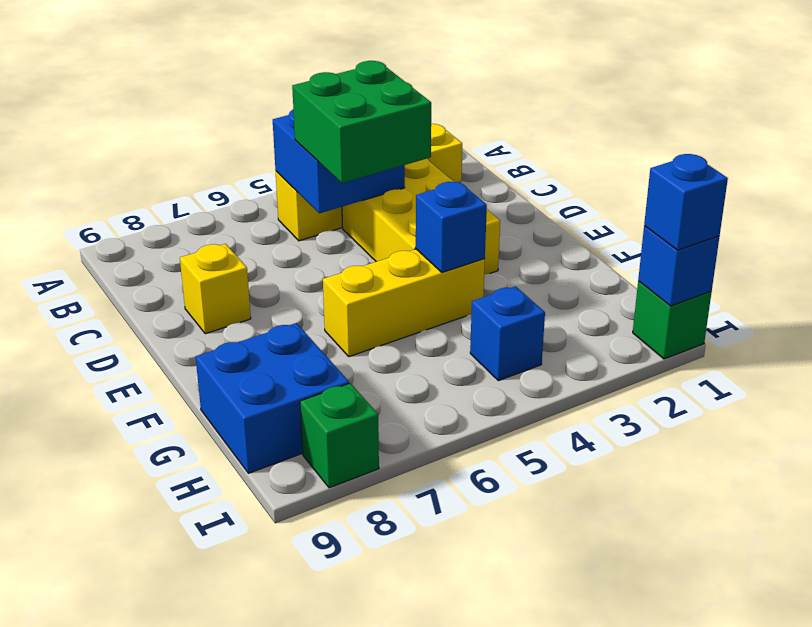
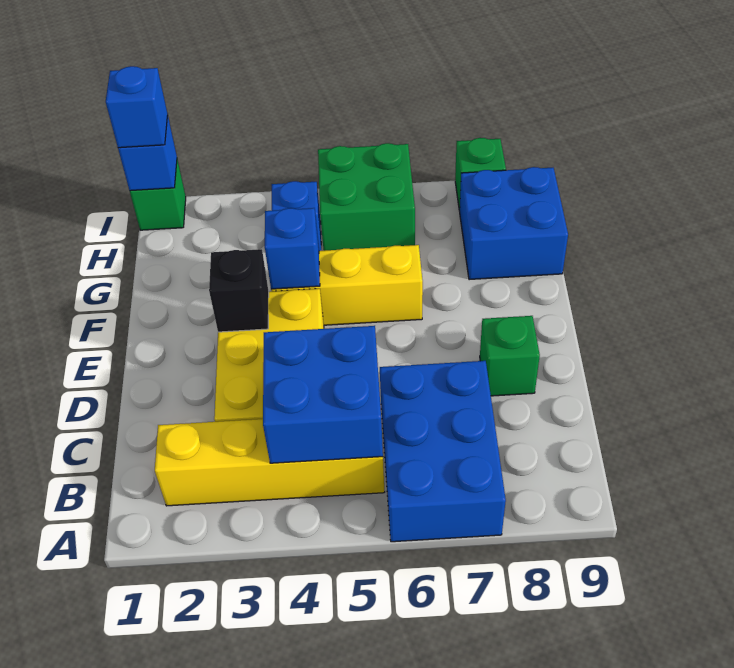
none -> blue 2x3 brick [380,361,506,542]
green 2x2 brick [292,61,431,183] -> green 2x2 brick moved to [318,143,415,251]
yellow 1x1 brick [180,244,251,334] -> green 1x1 brick [480,316,540,396]
none -> black 1x1 brick [209,249,269,332]

